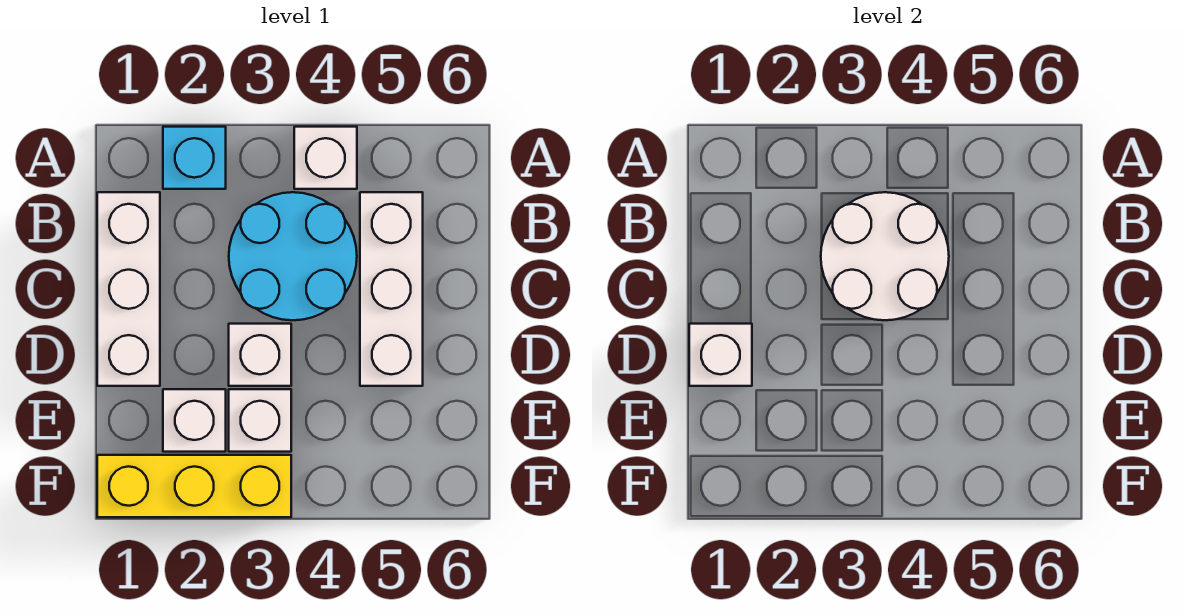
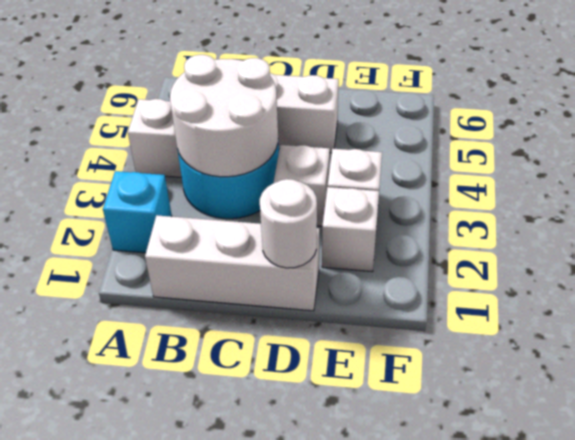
white 1x1 brick [689,324,752,386] -> white 1x1 round brick [260,179,317,268]
yellow 1x3 brick [97,455,291,517] -> none

